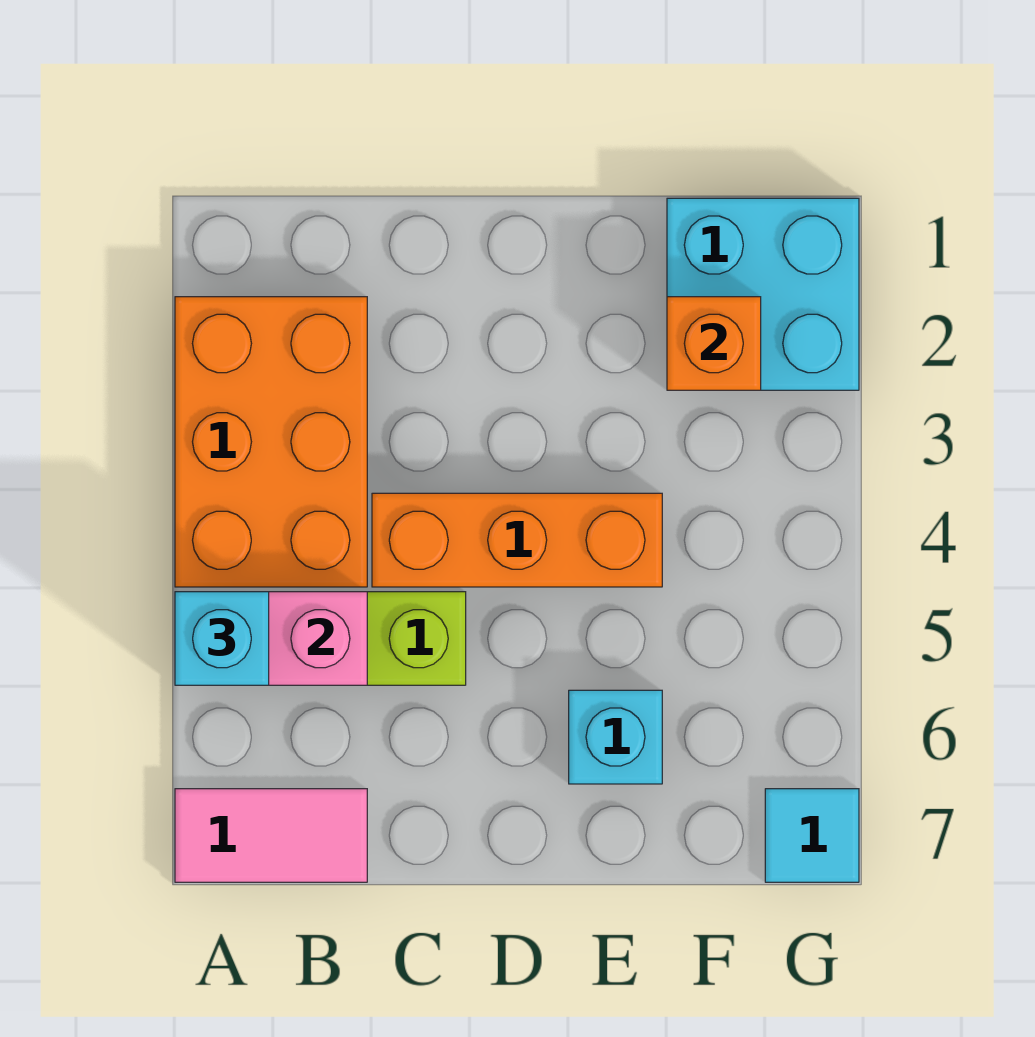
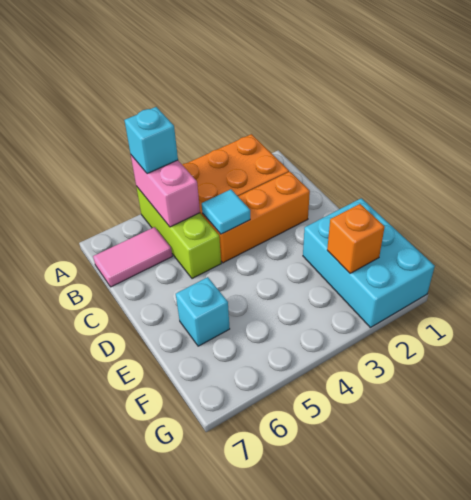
pink 1x2 tile [175,789,367,882] -> pink 1x2 tile turned to [93,227,172,287]
orange 1x3 brick [372,493,662,587] -> orange 1x3 brick turned to [203,172,310,263]
cyan 2x2 brick [667,198,859,390] -> cyan 2x3 brick [303,198,435,328]
cyan 1x1 tile [765,789,859,882] -> cyan 1x1 tile moved to [202,189,250,234]

